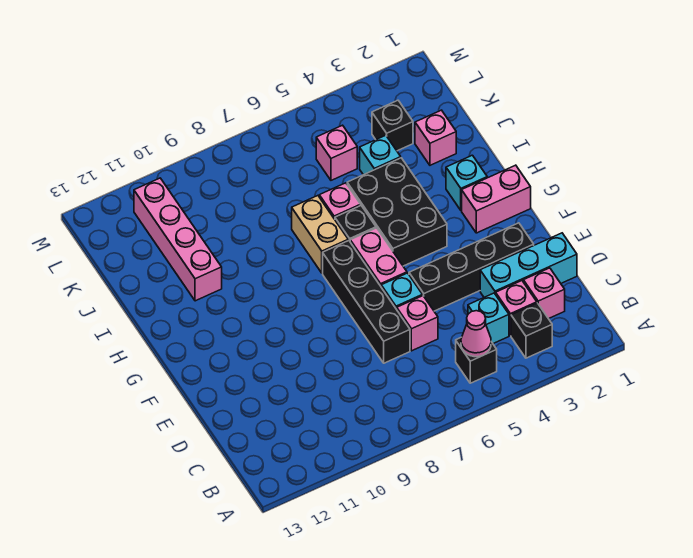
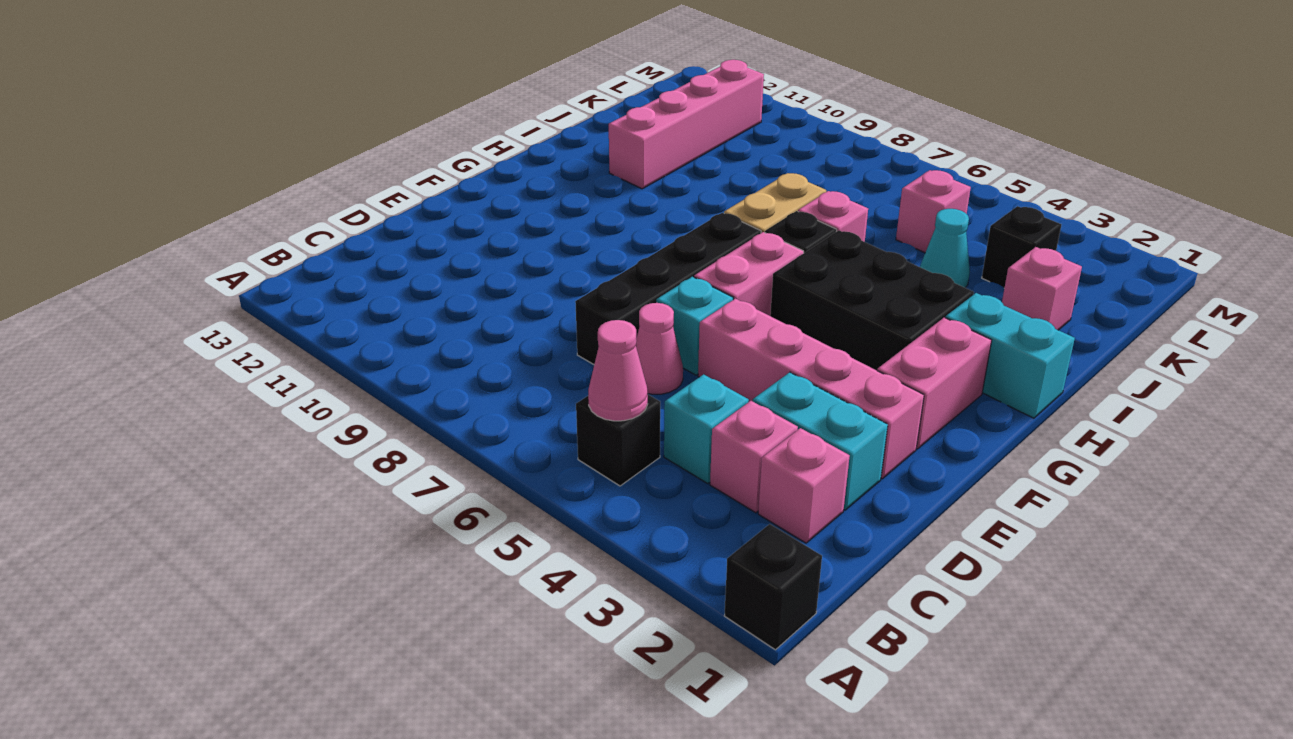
black 1x1 brick [511,303,552,358] -> black 1x1 brick moved to [724,524,822,650]
cyan 1x3 brick [480,233,577,297] -> cyan 1x2 brick [753,372,888,510]
pink 1x1 brick [397,296,438,351] -> pink 1x1 cone [636,303,683,394]
black 1x4 brick [409,223,534,311] -> pink 1x4 brick [698,299,924,479]
pink 1x2 brick [462,165,531,233] -> pink 1x2 brick turned to [877,318,992,449]
black 2x3 brick [347,158,447,266] -> black 2x3 brick turned to [770,230,974,370]
cyan 1x1 brick [446,155,487,210] -> cyan 1x2 brick [946,293,1075,418]
cyan 1x1 brick [360,135,401,175] -> cyan 1x1 cone [920,209,970,288]

